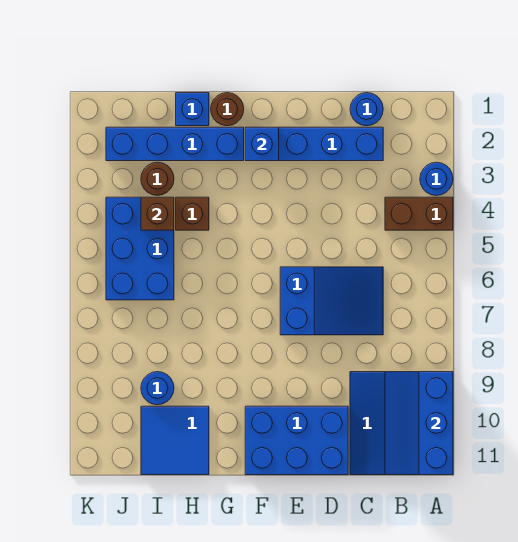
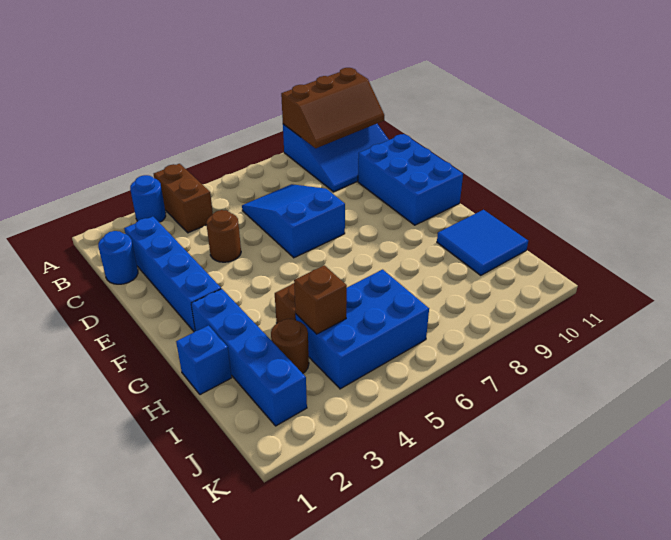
blue 2x3 slope [385,372,453,475] -> brown 2x3 slope [281,68,384,148]
blue 1x1 brick [245,127,279,161] -> none
brown 1x1 round brick [211,93,244,126] -> brown 1x1 round brick moved to [206,210,241,262]
blue 1x1 round brick [141,372,174,405] -> none

